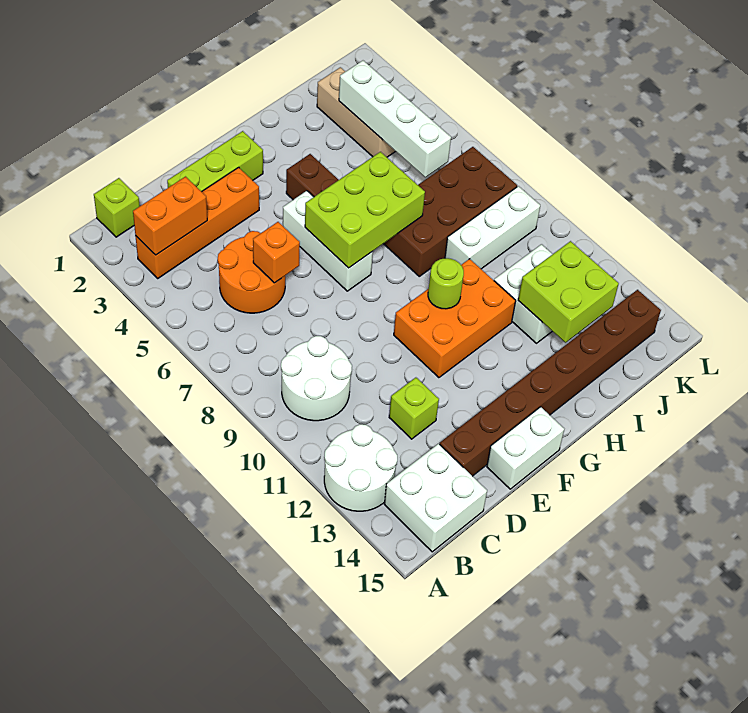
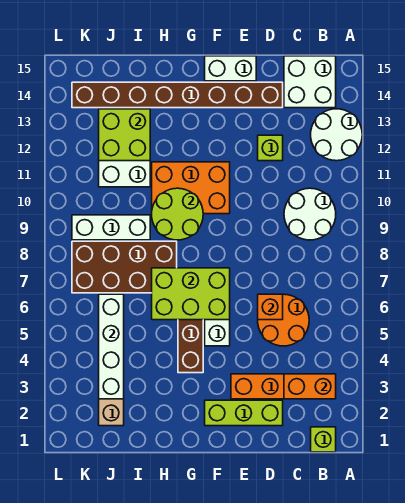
lime 1x1 round brick [428,258,464,309] -> lime 2x2 round brick [152,188,203,240]

